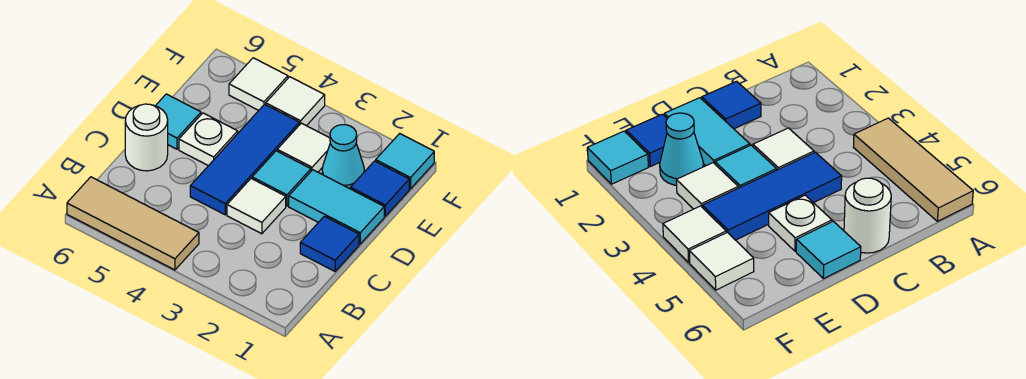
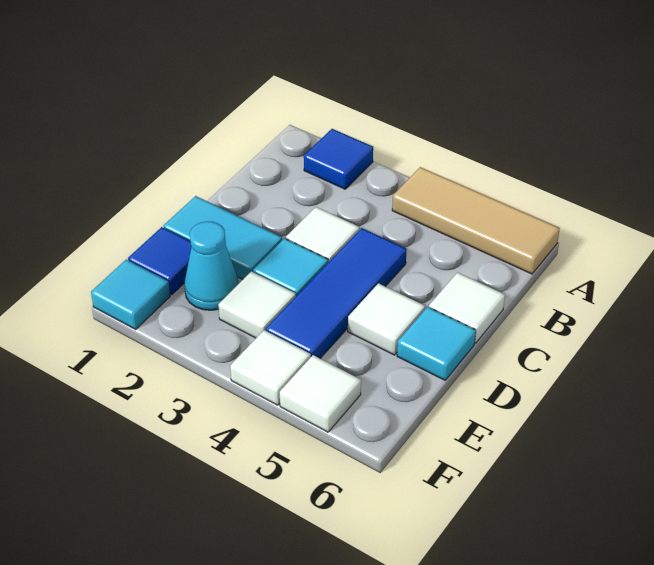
blue 1x1 tile [300,216,359,271] -> blue 1x1 tile moved to [304,129,373,189]
white 1x1 round brick [125,104,168,171] -> white 1x1 tile [429,272,505,343]
white 1x1 plate [179,113,238,166] -> white 1x1 tile [348,283,425,355]

